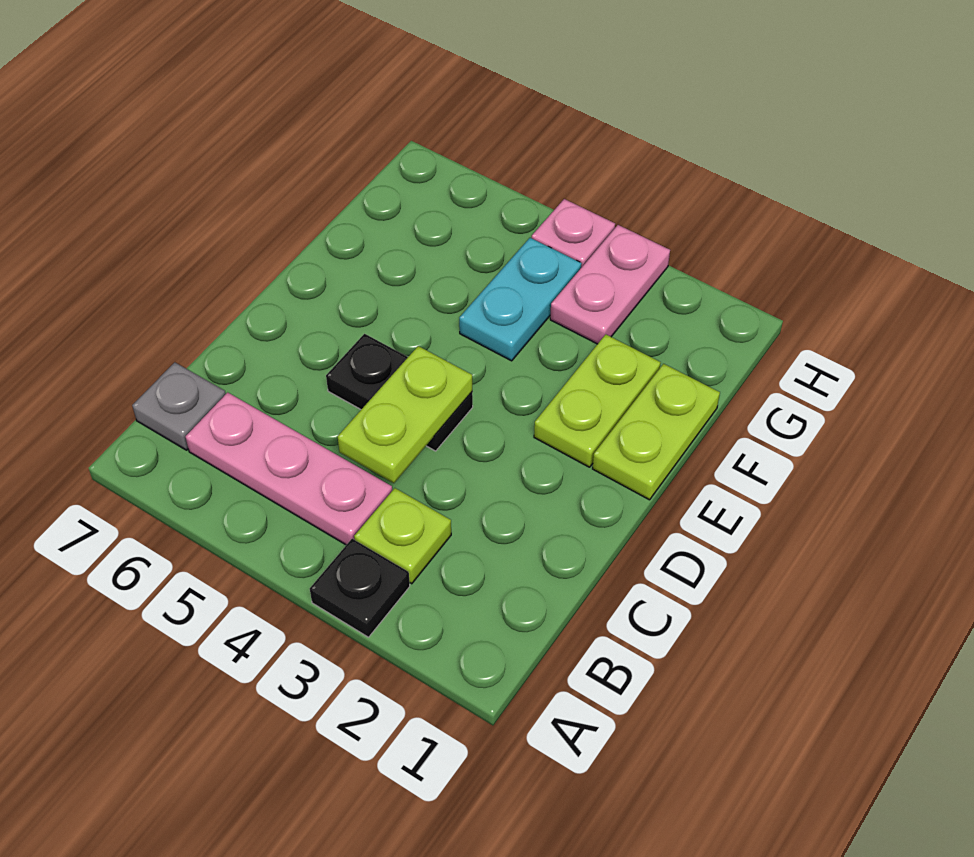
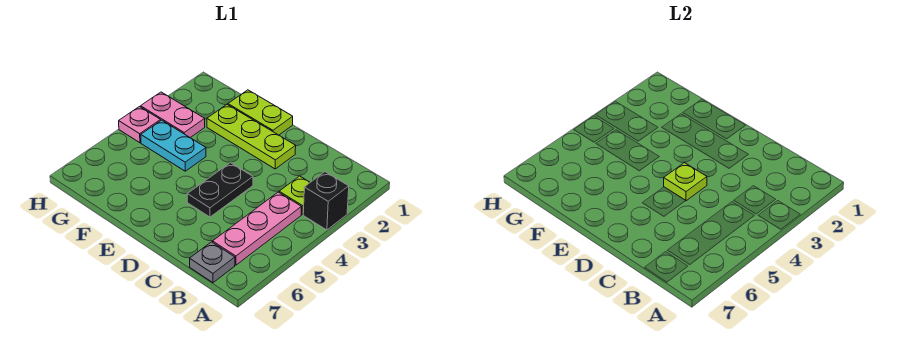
black 1x1 plate [310,539,410,637] -> black 1x1 brick [303,172,349,230]
lime 1x2 plate [338,346,472,483] -> lime 1x1 plate [664,163,707,201]
lime 1x2 plate [534,334,661,467] -> lime 1x3 plate [207,104,296,169]

